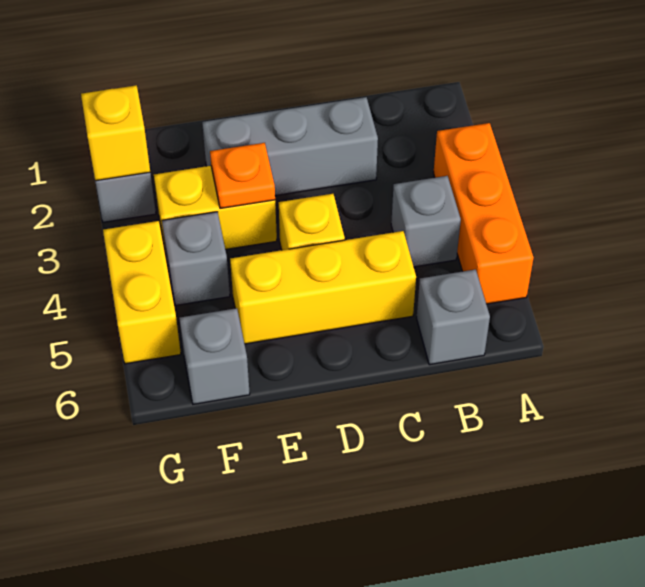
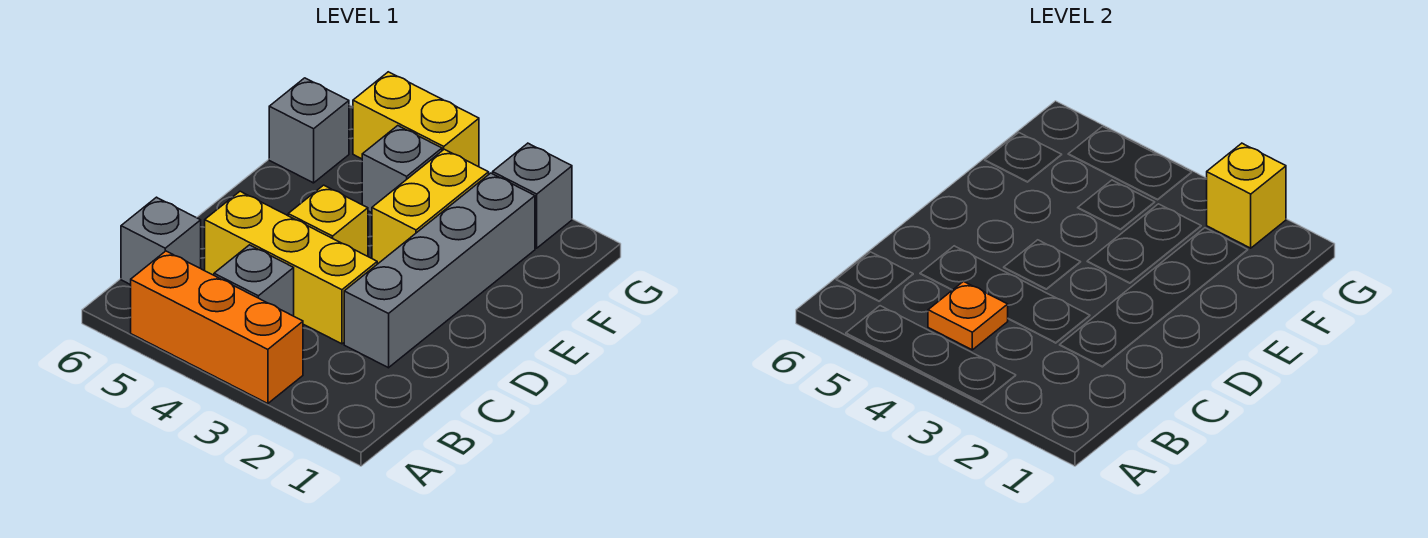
grey 1x3 brick [202,97,378,196] -> grey 1x4 brick [344,173,535,368]
yellow 1x3 brick [230,231,416,344] -> yellow 1x3 brick turned to [205,191,377,344]
orange 1x1 plate [210,143,275,208] -> orange 1x1 plate moved to [928,281,1008,350]

